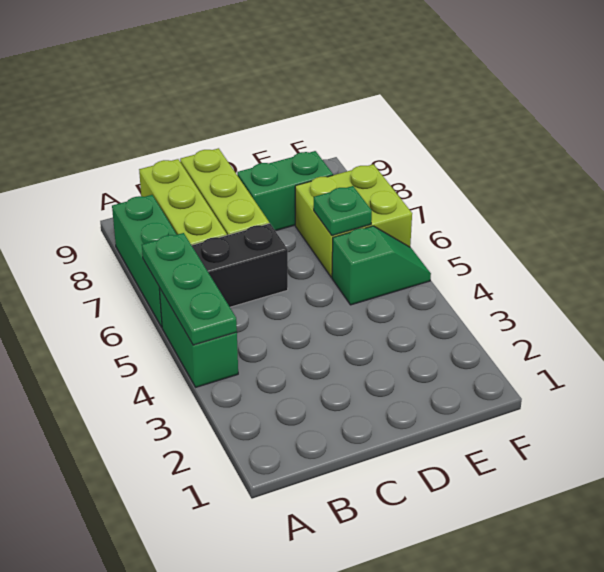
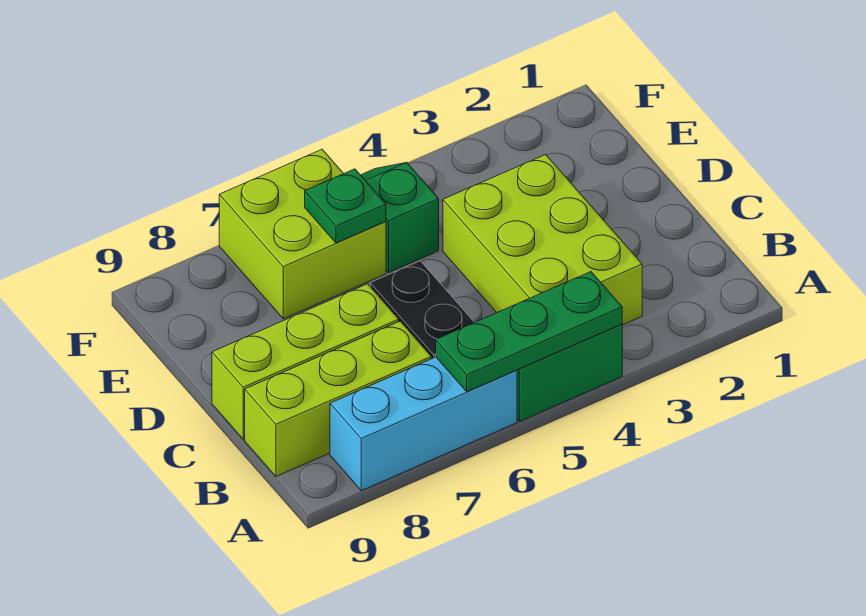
green 1x3 brick [112,195,177,327] -> cyan 1x3 brick [330,357,517,491]
none -> lime 2x3 brick [443,154,642,325]
green 1x2 brick [237,151,333,231] -> none

